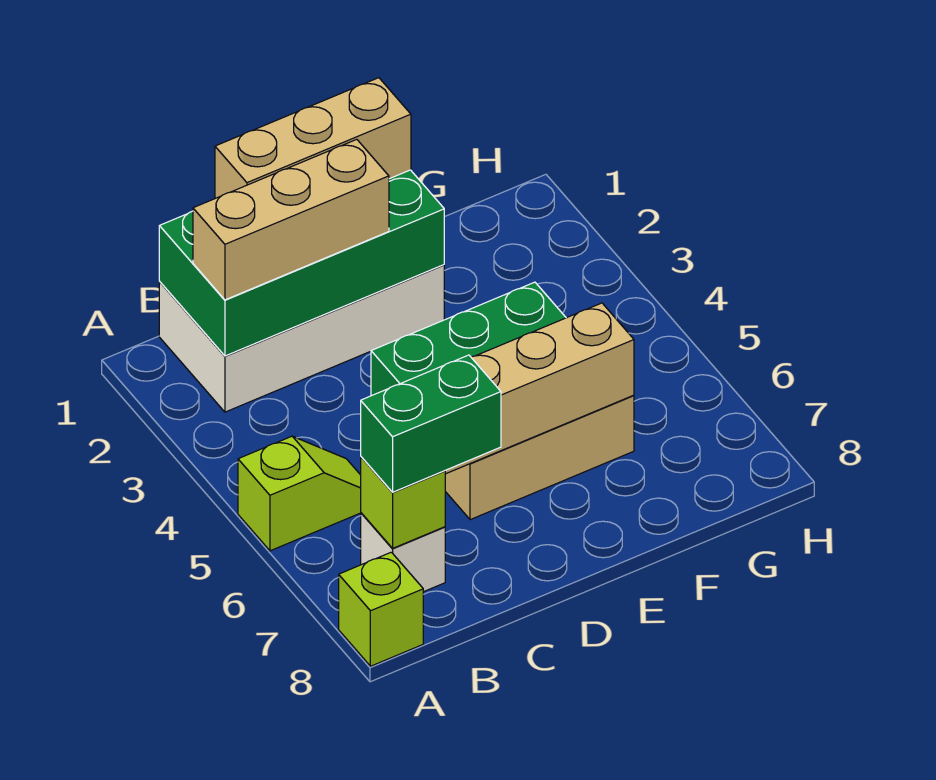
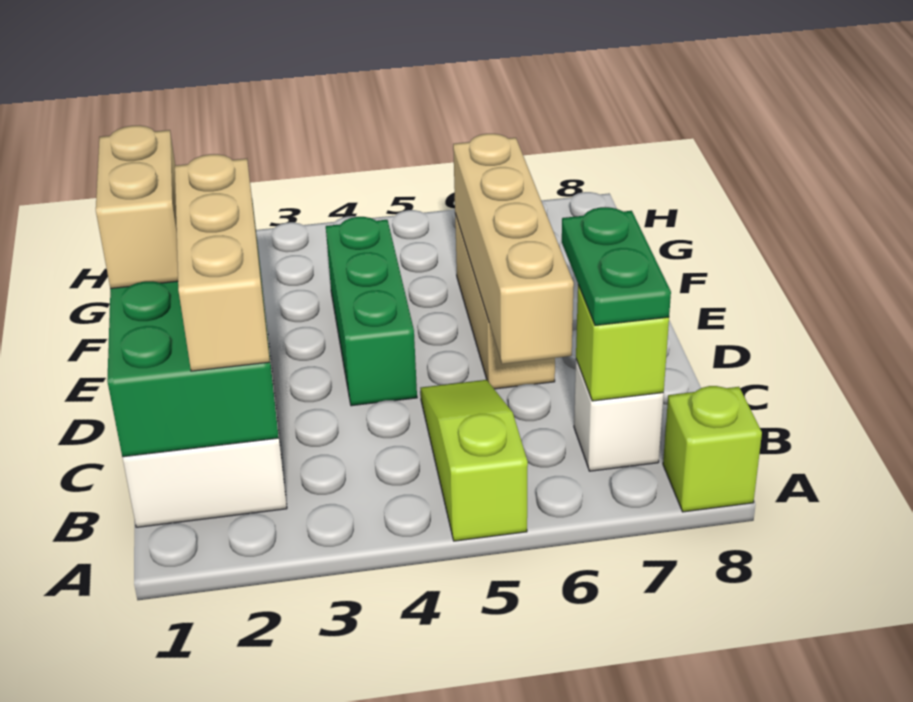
lime 1x2 slope [238,436,361,551] -> lime 1x3 slope [420,380,528,541]
green 1x2 brick [361,355,501,492] -> green 1x2 plate [562,207,671,325]
tan 1x3 brick [215,78,411,198] -> tan 1x2 brick [96,126,178,289]

